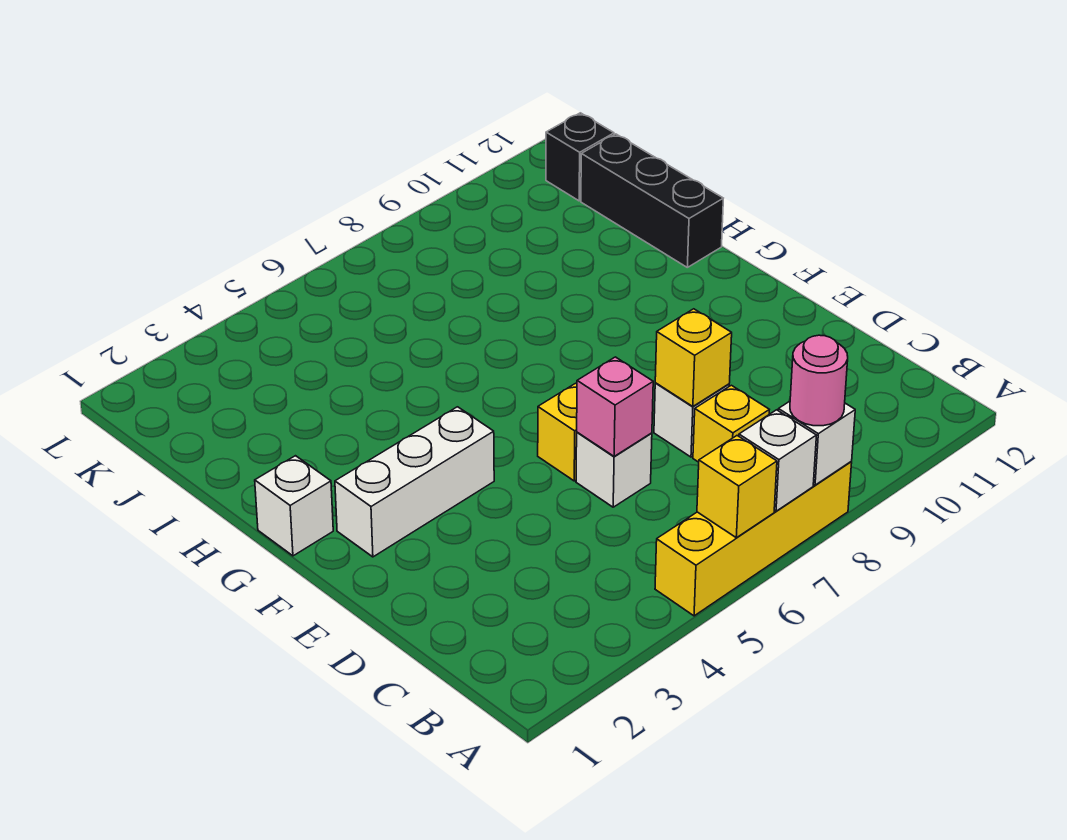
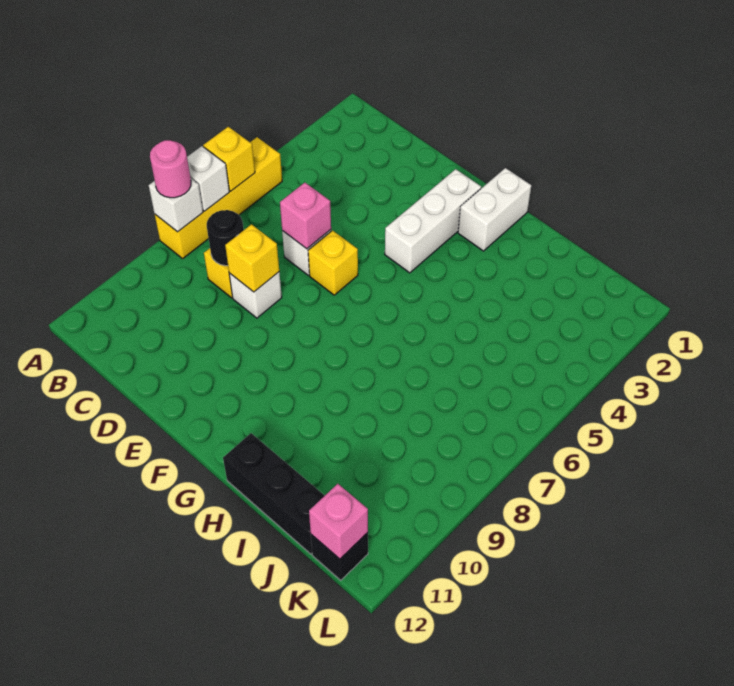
none -> black 1x1 round brick [207,210,244,266]
white 1x1 brick [255,456,333,556] -> white 1x2 brick [458,168,531,251]
none -> pink 1x1 brick [309,484,368,559]

